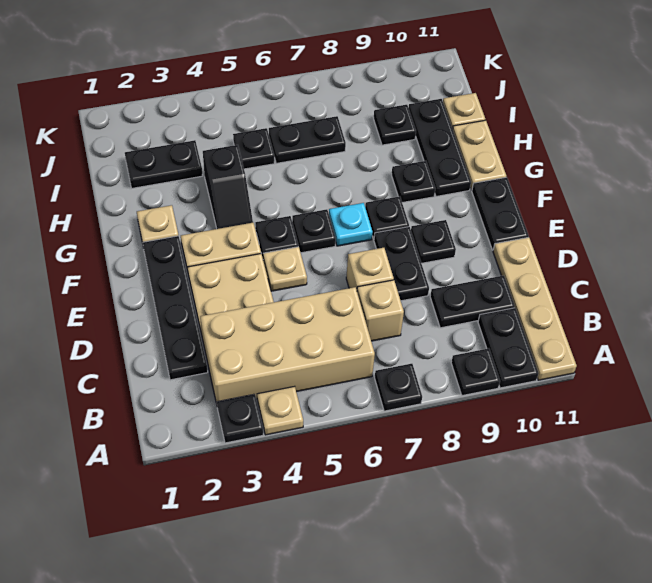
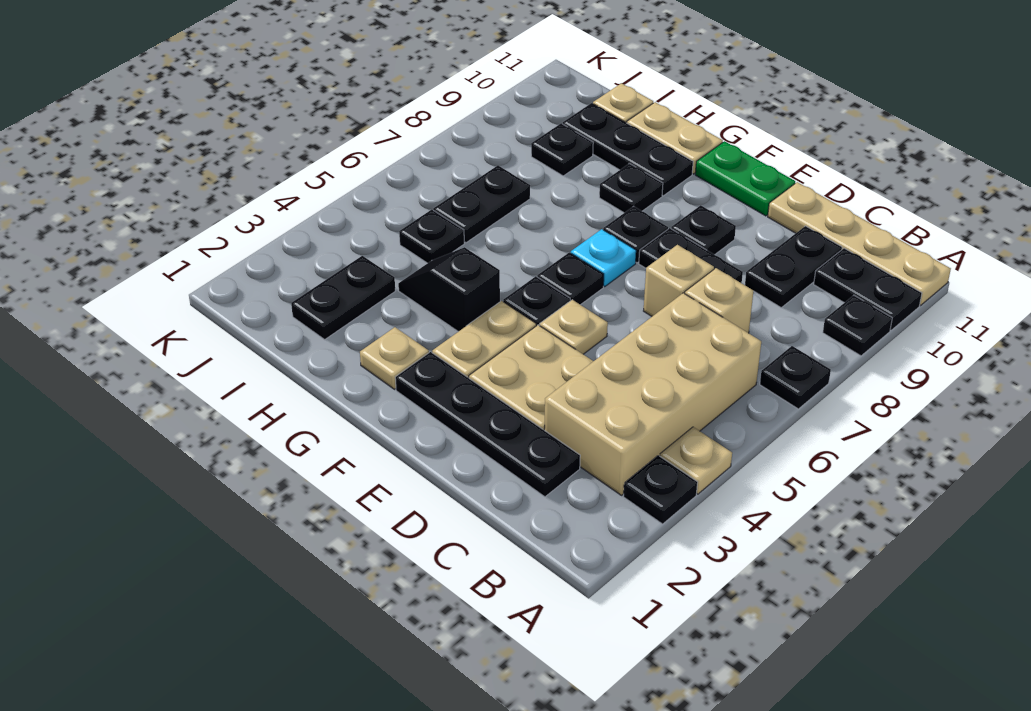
black 1x2 plate [472,177,529,250] -> green 1x2 plate [695,141,795,216]
black 1x2 slope [203,145,253,229] -> black 1x2 slope turned to [398,247,500,332]

